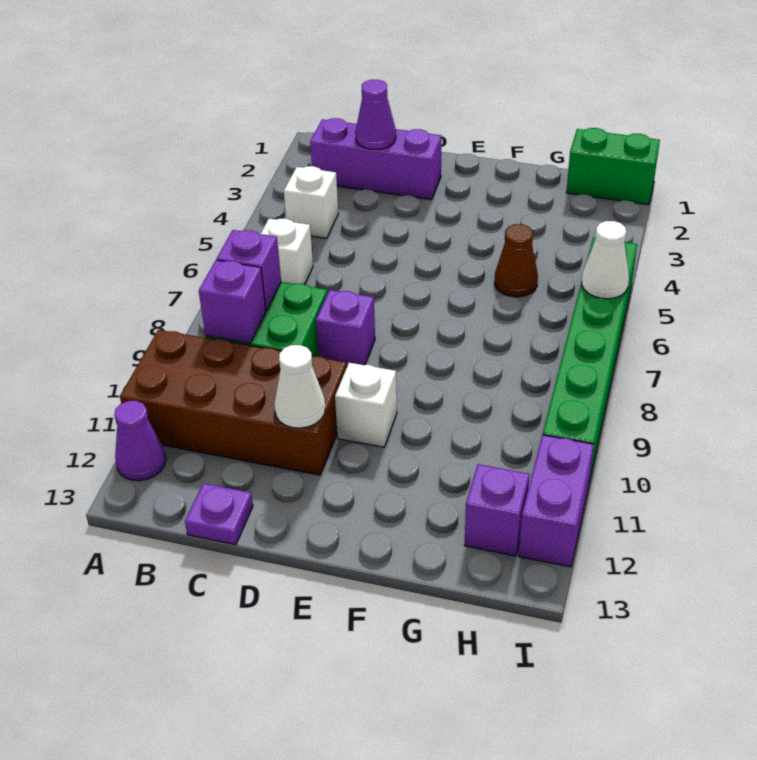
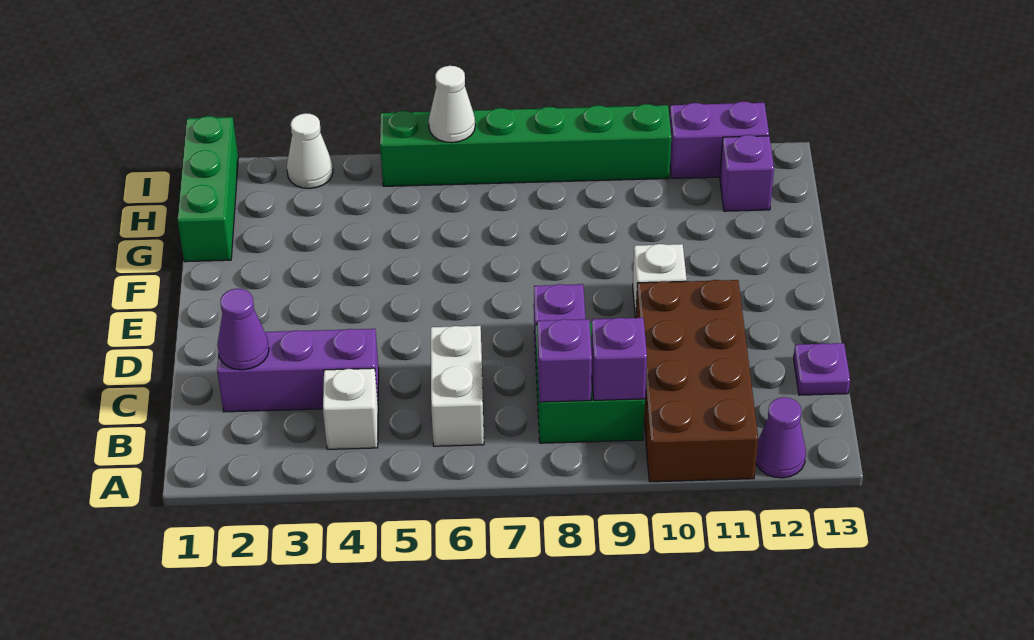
purple 1x3 brick [310,118,441,200] -> purple 1x3 brick turned to [217,329,379,412]
white 1x1 brick [261,219,313,284] -> white 1x2 brick [431,326,484,446]
white 1x1 cone [274,345,325,428] -> white 1x1 cone moved to [287,113,333,188]
brown 1x1 cone [494,224,538,297] -> none
green 1x2 brick [566,128,660,205] -> green 1x3 brick [178,116,238,262]

